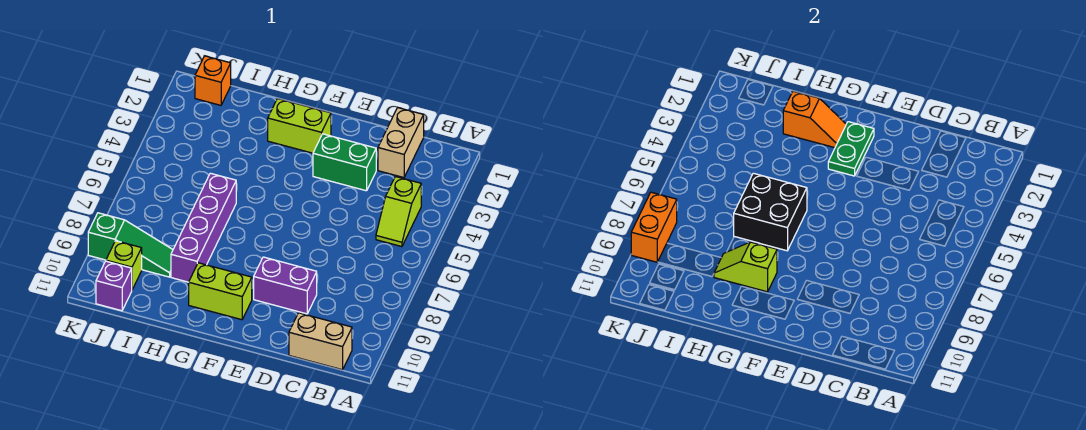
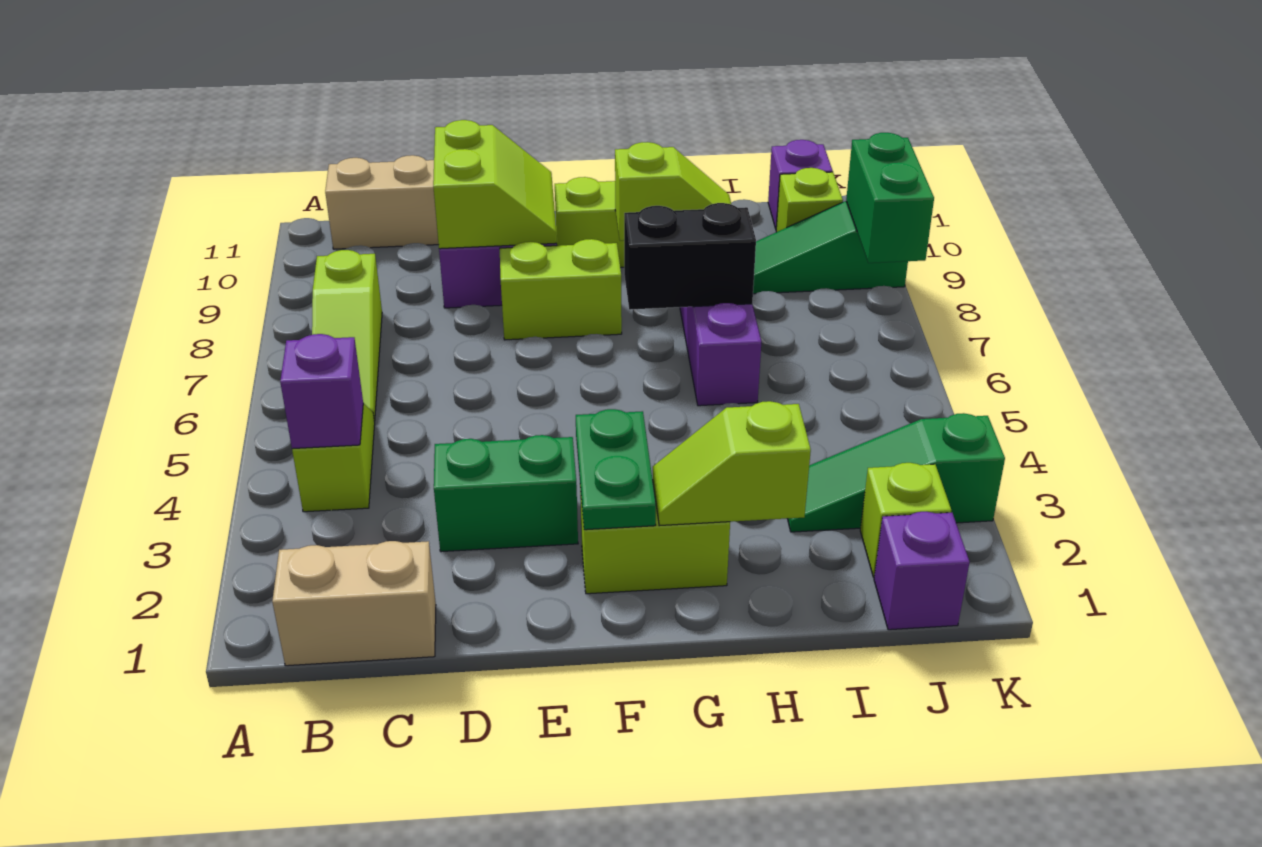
none -> purple 1x1 brick [280,334,363,449]
none -> lime 1x3 slope [312,250,382,422]
tan 1x2 brick [378,108,424,178] -> tan 1x2 brick turned to [272,541,436,666]
none -> lime 2x2 slope [433,120,557,249]
none -> lime 1x2 brick [500,239,622,340]
orange 1x2 slope [783,91,846,148] -> lime 1x2 slope [652,401,811,526]
black 2x2 brick [734,173,807,251] -> black 1x2 brick [624,203,756,310]
none -> green 1x3 slope [787,413,1005,532]
orange 1x1 brick [195,56,231,105] -> purple 1x1 brick [874,512,970,630]
none -> lime 1x1 brick [860,463,951,577]
orange 1x2 brick [631,192,677,262] -> green 1x2 brick [846,133,934,263]

